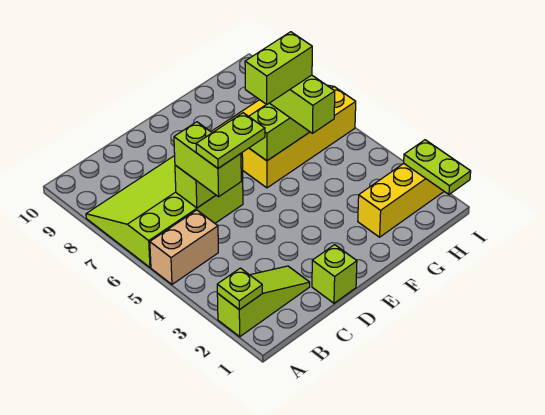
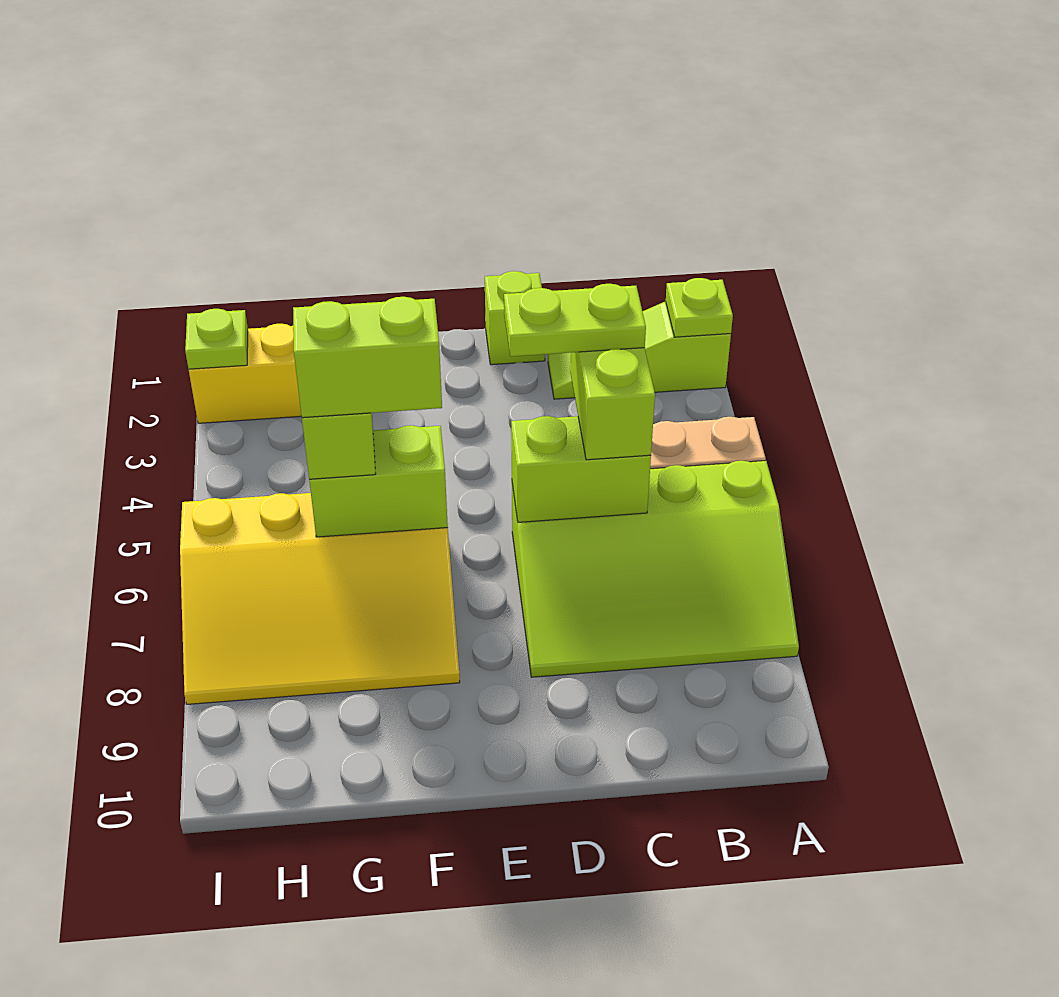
lime 1x2 plate [404,140,471,194] -> lime 1x1 plate [185,309,248,369]

